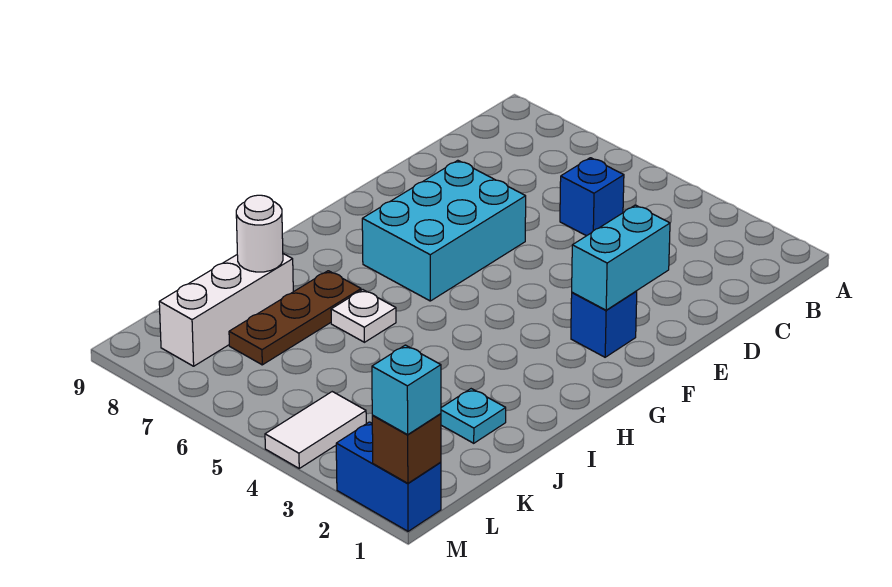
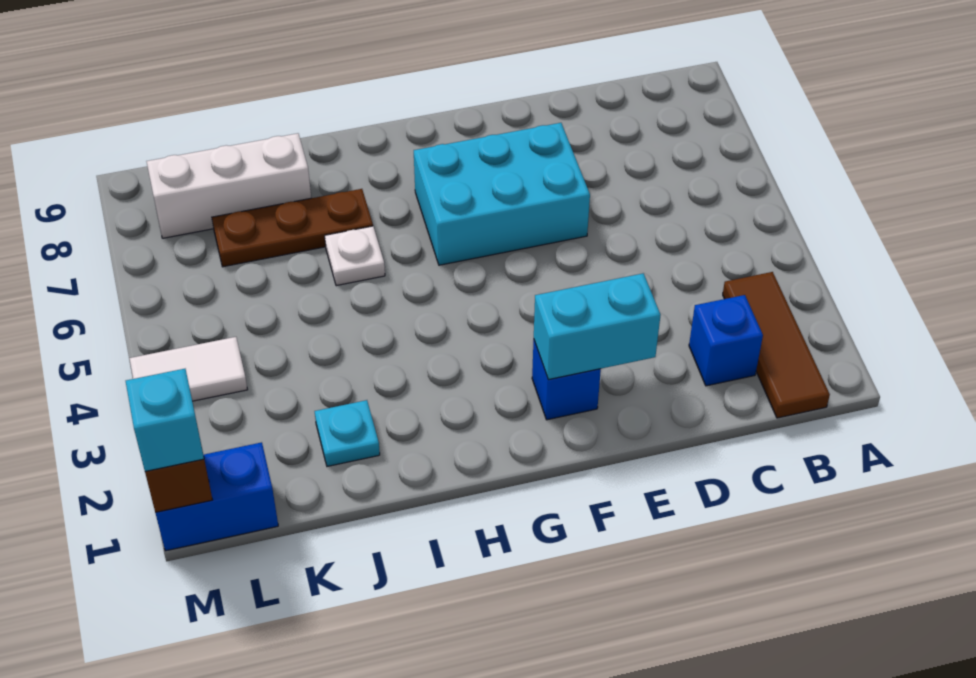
none -> brown 1x3 tile [723,272,830,418]
blue 1x1 brick [560,158,624,236] -> blue 1x1 brick moved to [689,295,763,386]
white 1x1 round brick [236,195,283,272] -> none
blue 1x2 brick [336,422,441,531] -> blue 1x2 brick turned to [155,442,278,551]

